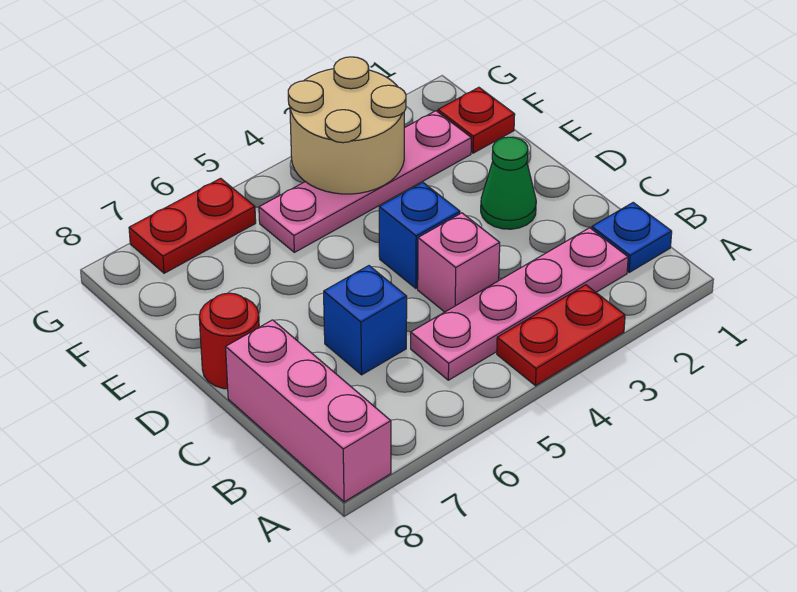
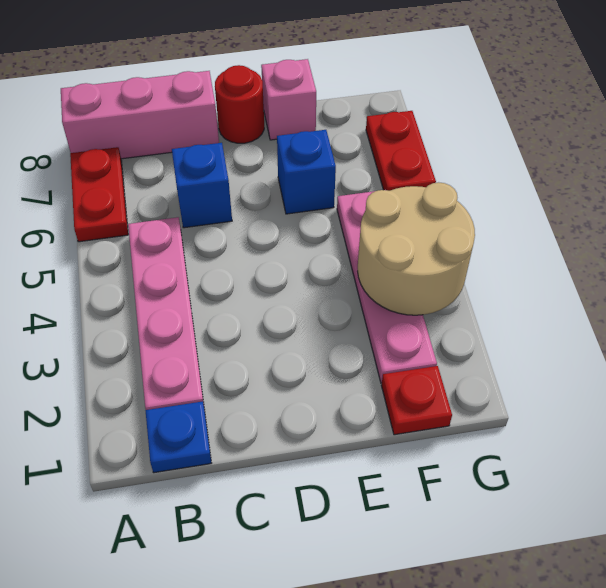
red 1x2 plate [497,285,625,386] -> red 1x2 plate moved to [70,147,128,242]
pink 1x1 brick [418,213,500,312] -> pink 1x1 brick moved to [261,59,316,140]
green 1x1 cone [481,137,536,229] -> none
blue 1x1 brick [379,183,460,288] -> blue 1x1 brick moved to [277,130,336,214]

